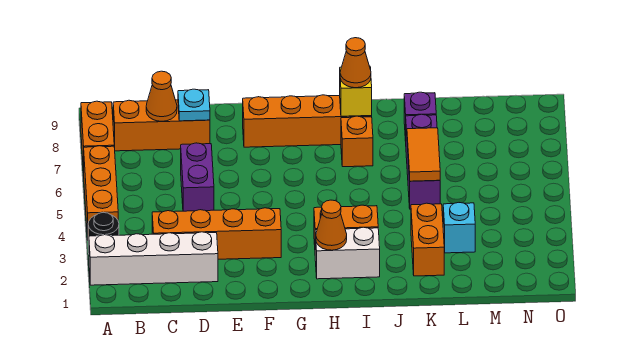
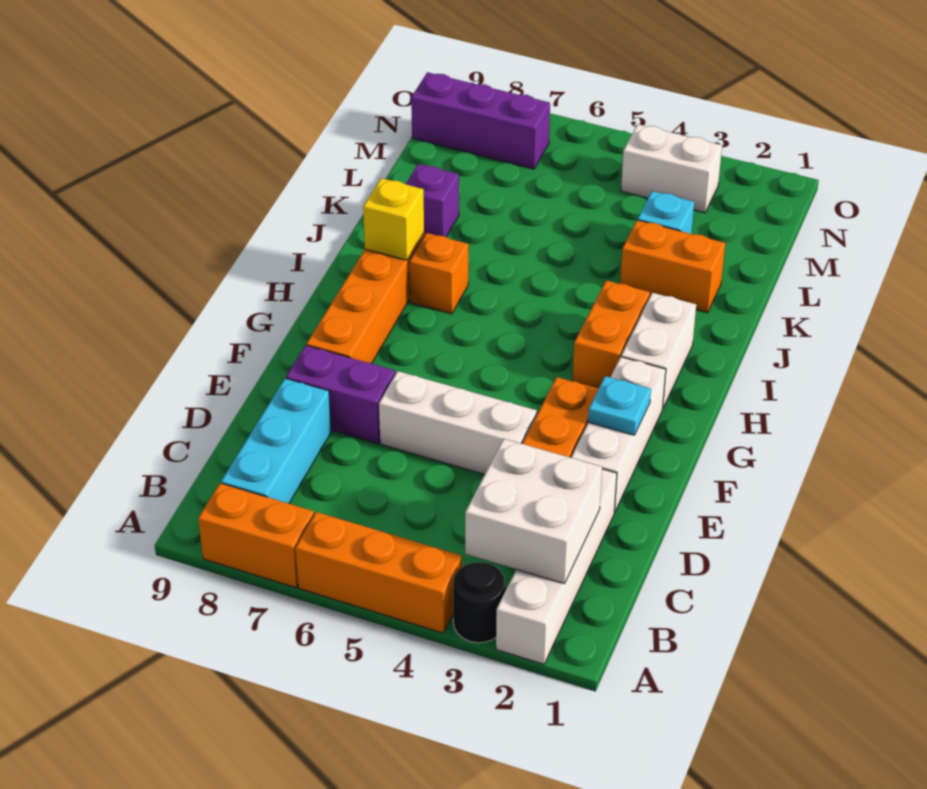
none -> white 2x2 brick [465,439,602,584]
orange 1x3 brick [113,100,210,151] -> cyan 1x3 brick [221,378,331,504]
orange 1x1 cone [146,71,177,121] -> none
purple 1x2 brick [181,143,214,211] -> purple 1x2 brick moved to [286,345,395,444]
cyan 1x1 plate [178,89,210,121] -> cyan 1x1 plate moved to [588,376,651,435]
none -> white 1x3 brick [571,357,666,512]
none -> white 1x3 brick [379,371,537,475]
orange 1x1 cone [316,200,347,250] -> none
orange 1x1 cone [340,38,371,88] -> none
purple 1x3 brick [406,114,440,209] -> purple 1x3 brick moved to [411,72,550,169]
orange 1x2 tile [407,128,440,181] -> none
none -> white 1x2 brick [621,124,722,213]

